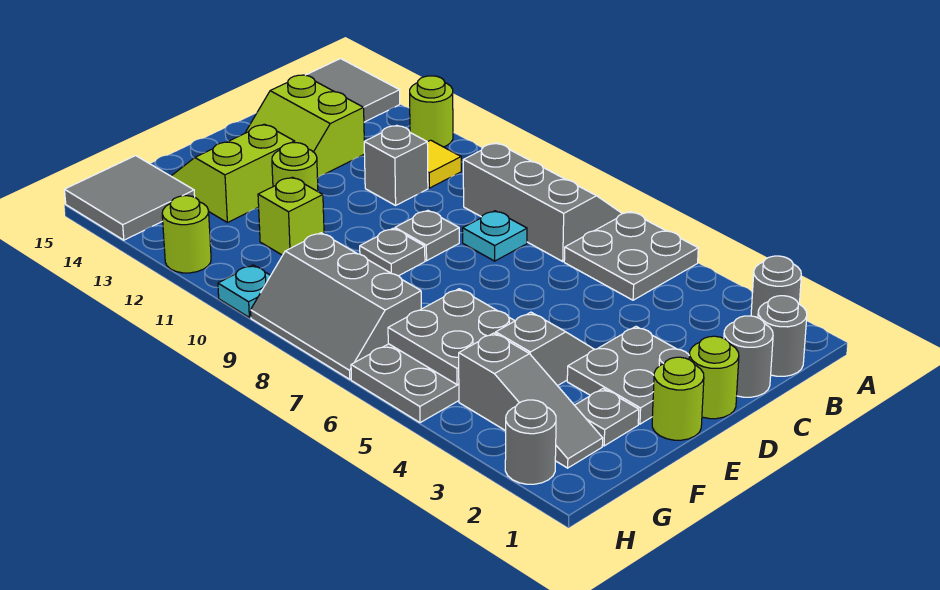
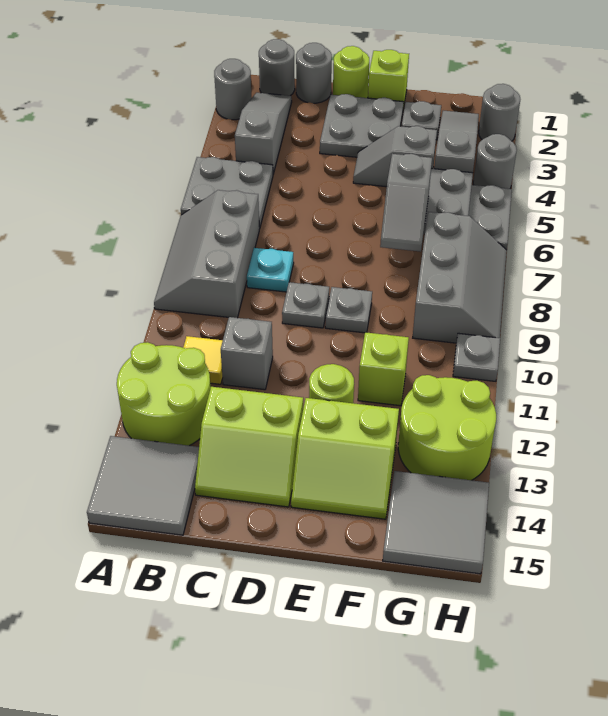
lime 1x1 round brick [410,76,453,147] -> lime 2x2 round brick [117,342,211,446]
none -> grey 1x3 slope [235,93,292,174]
lime 2x2 slope [245,75,365,178] -> lime 2x2 slope turned to [195,387,303,507]
lime 1x1 round brick [652,357,704,440] -> lime 1x1 brick [368,50,409,109]
none -> grey 1x2 slope [380,154,432,252]
none -> grey 1x1 round brick [473,134,517,189]
cyan 1x1 plate [218,265,271,318] -> grey 1x1 plate [453,333,500,381]
lime 1x1 round brick [162,196,211,273] -> lime 2x2 round brick [398,375,496,480]

